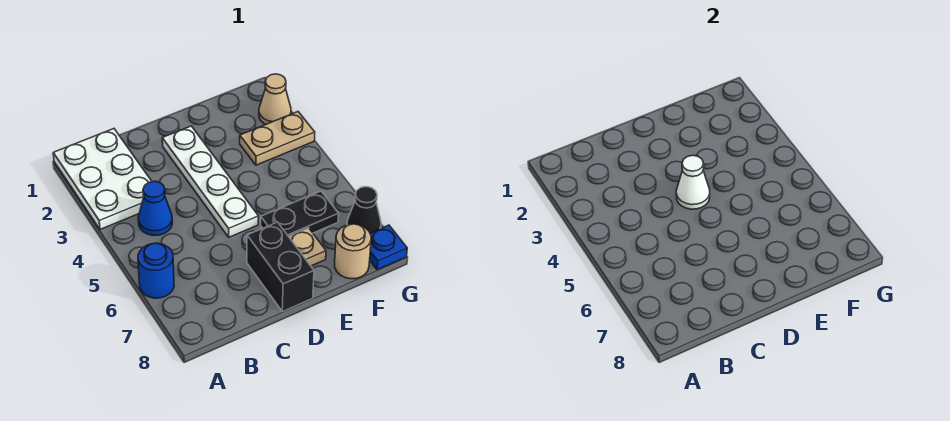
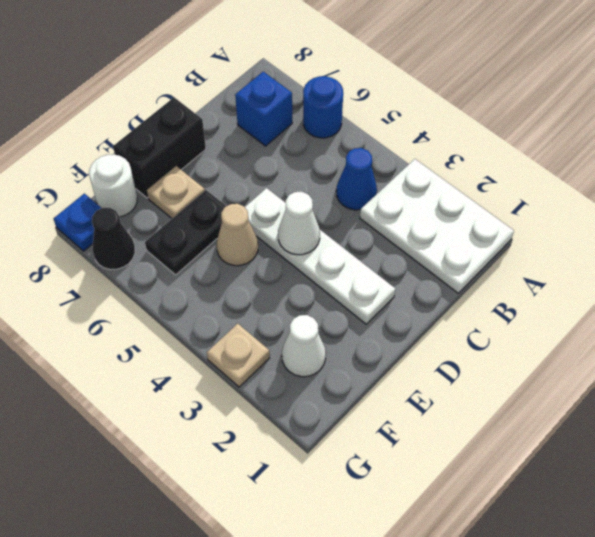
none -> blue 1x1 brick [235,72,292,146]
black 1x2 brick [247,222,314,312] -> black 1x2 brick turned to [113,98,206,198]
none -> white 1x1 cone [282,315,326,377]
tan 1x2 plate [240,112,315,165] -> tan 1x1 plate [207,324,270,387]
tan 1x1 round brick [335,224,371,279] -> white 1x1 round brick [89,154,137,217]
tan 1x1 cone [259,74,291,124] -> tan 1x1 cone moved to [217,204,258,266]

